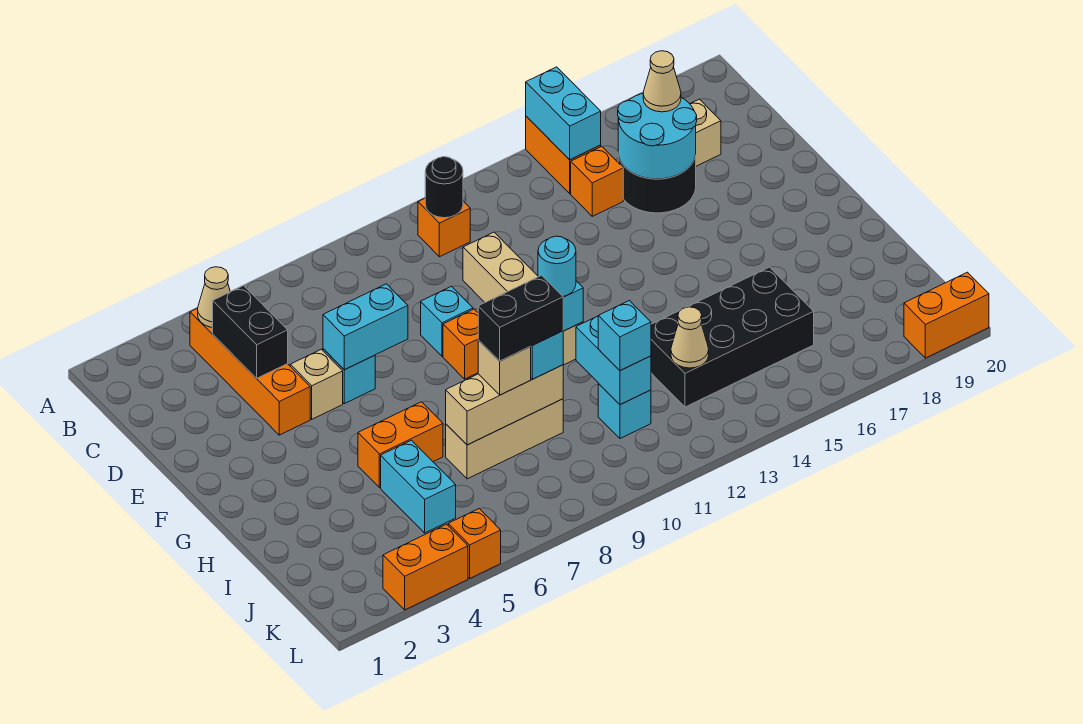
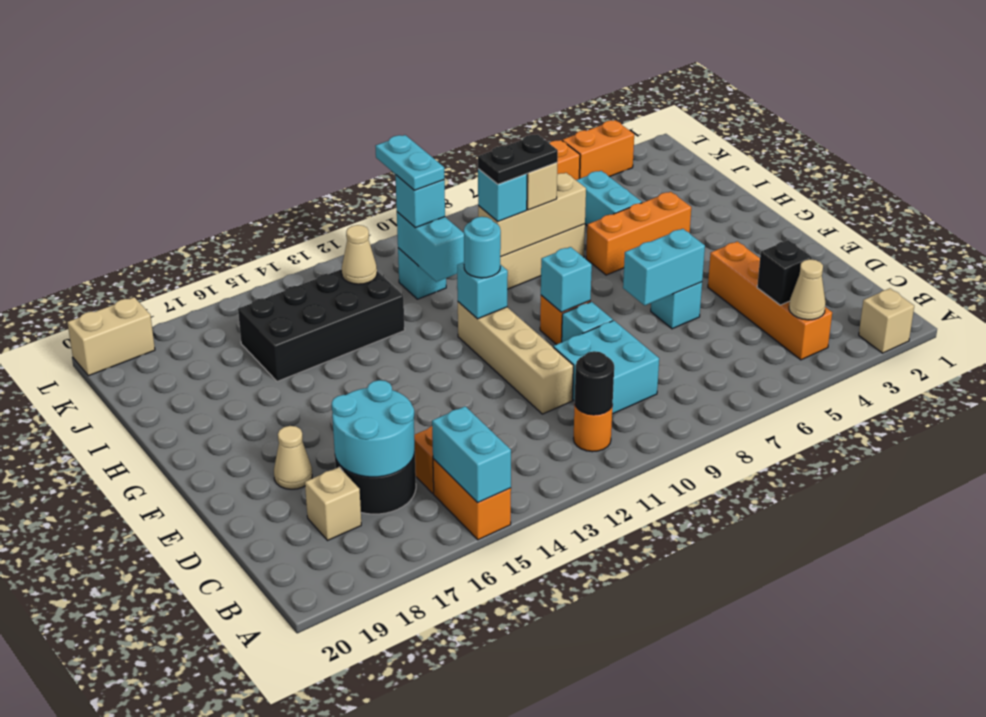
orange 1x1 brick [418,198,470,257] -> orange 1x1 round brick [573,404,613,452]
black 1x2 brick [213,286,288,378] -> black 1x1 brick [757,240,812,305]
none -> cyan 2x2 brick [553,321,659,414]
tan 1x1 cone [643,51,681,112] -> tan 1x1 cone moved to [274,426,312,489]
tan 1x1 brick [290,349,343,419] -> tan 1x1 brick moved to [859,288,914,353]
none -> cyan 1x1 brick [541,247,592,312]
orange 1x2 brick [358,402,443,488] -> orange 1x3 brick [586,192,691,275]
black 1x2 brick [478,275,563,361] -> black 1x2 plate [478,135,558,184]
none -> cyan 1x2 plate [375,135,444,190]
orange 1x2 brick [904,272,989,358] -> tan 1x2 brick [67,297,155,376]

